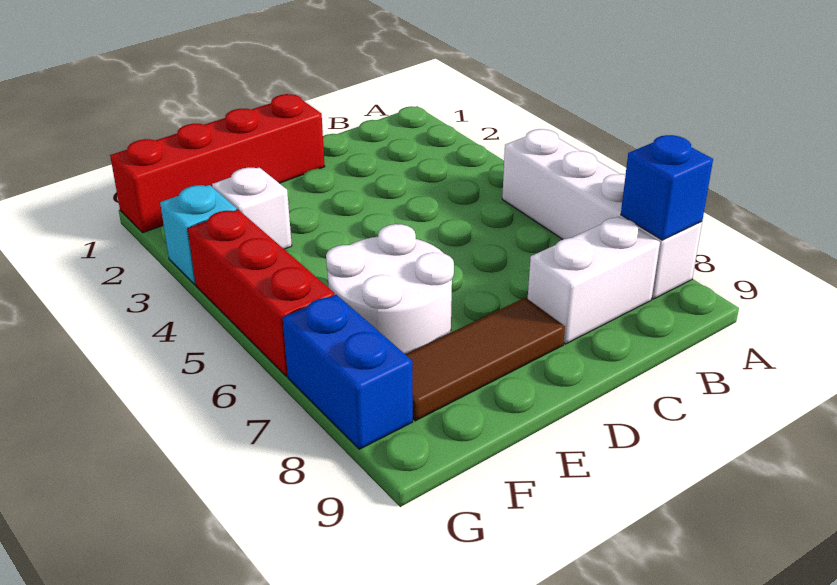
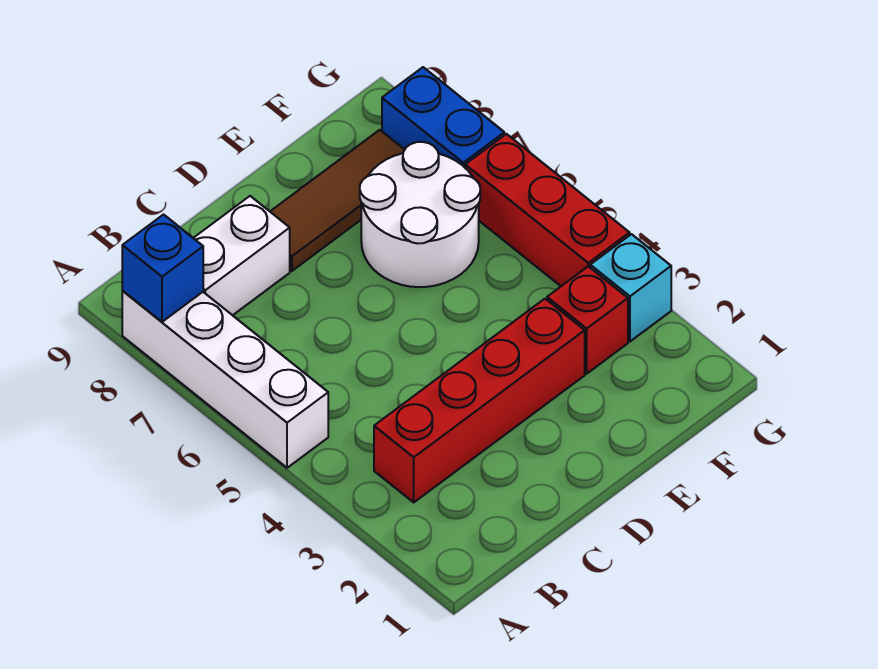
red 1x4 brick [110,94,325,233] -> red 1x4 brick moved to [374,299,585,502]
white 1x1 brick [212,167,292,249] -> red 1x1 brick [547,266,628,374]

